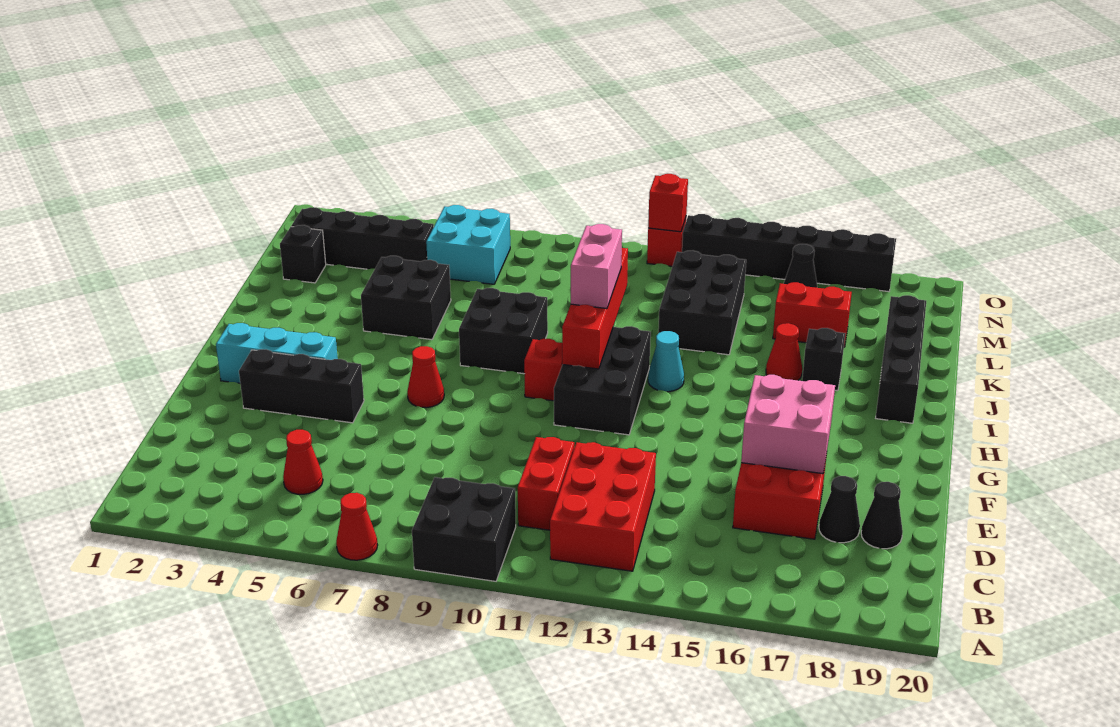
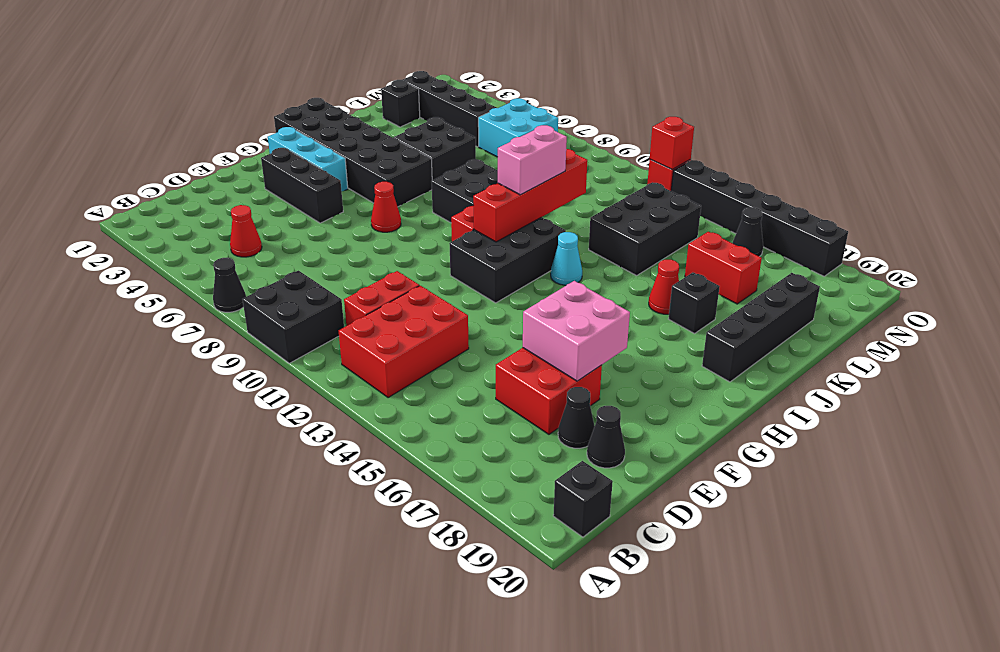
red 1x1 cone [336,493,378,560] -> black 1x1 cone [213,258,246,312]
none -> black 1x1 brick [553,461,613,537]
none -> black 2x6 brick [274,98,432,207]

